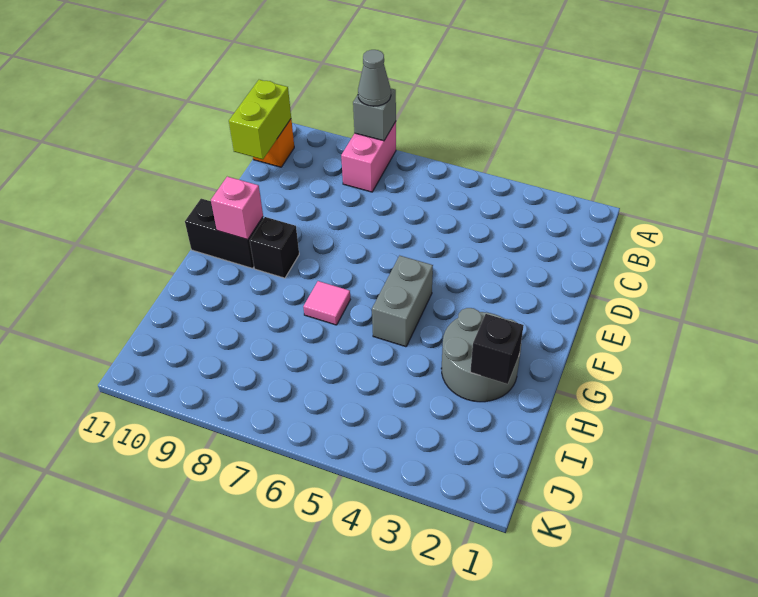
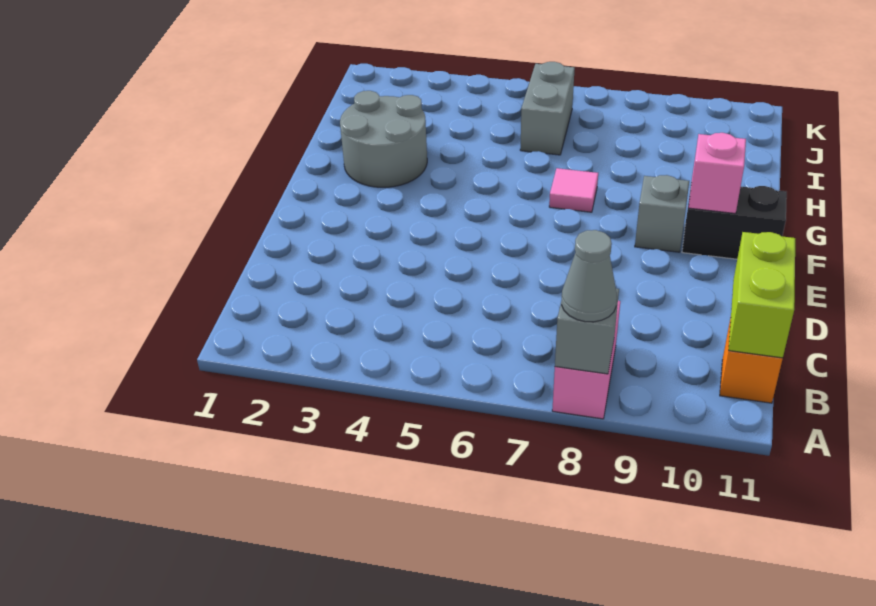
grey 1x2 brick [372,256,433,347] -> grey 1x2 brick moved to [520,62,575,155]
black 1x1 brick [250,217,299,278] -> grey 1x1 brick [635,175,689,252]
black 1x1 brick [470,314,524,384] -> none

